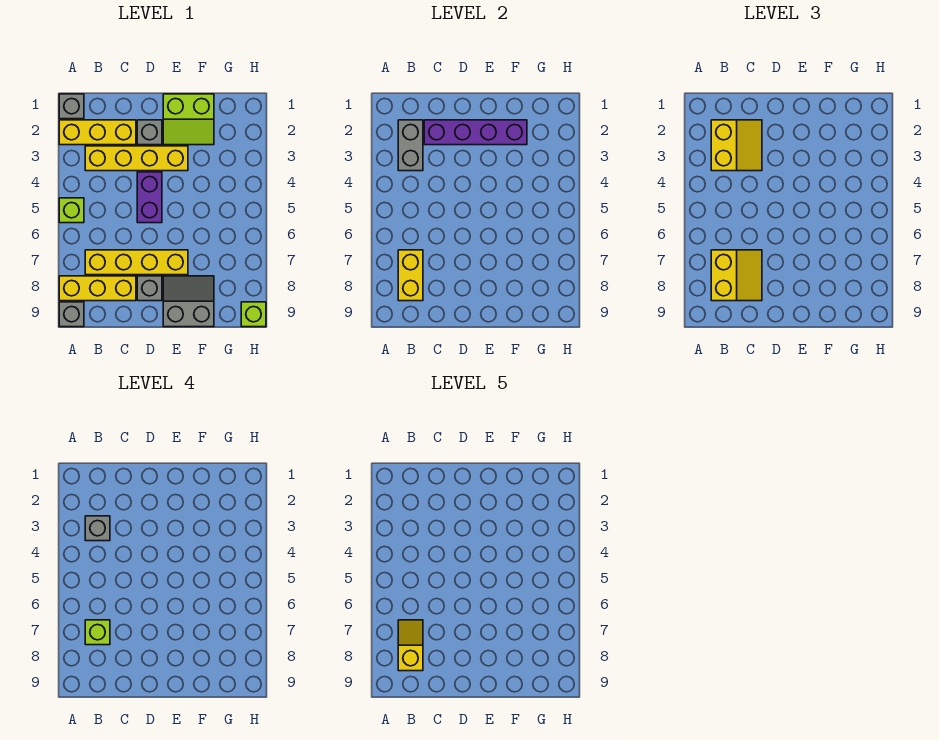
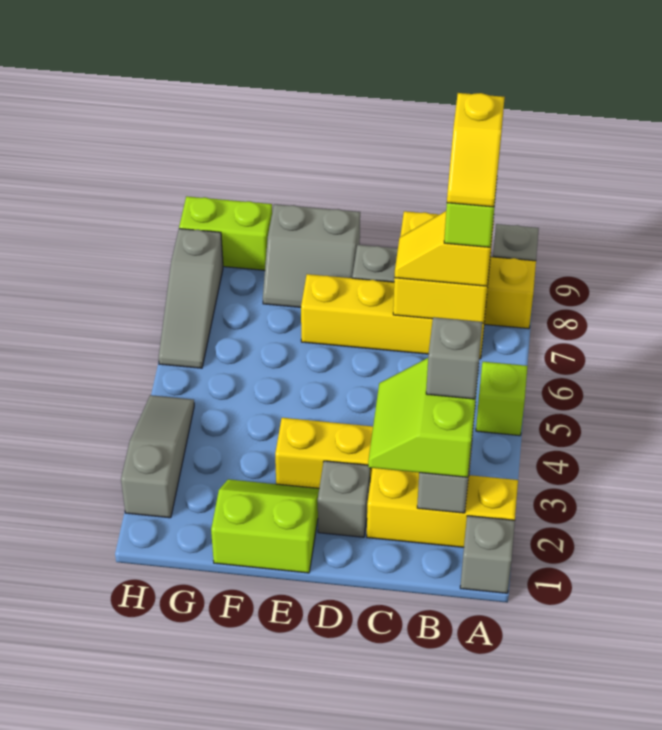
yellow 2x2 slope [711,120,762,171] -> lime 2x2 slope [368,358,479,477]
yellow 1x2 brick [398,250,423,301] -> yellow 2x2 brick [393,211,494,323]
yellow 2x2 slope [711,250,762,301] -> yellow 1x2 slope [395,211,493,286]
purple 1x4 brick [424,120,527,145] -> none
purple 1x2 brick [137,172,162,223] -> none
none -> grey 1x3 slope [121,395,194,518]
none -> grey 1x3 slope [159,229,223,368]
lime 1x1 brick [241,302,266,327] -> lime 1x2 brick [179,196,272,270]

